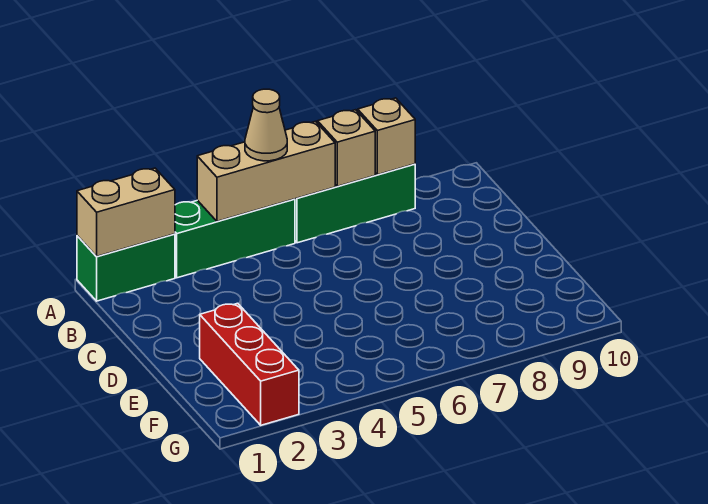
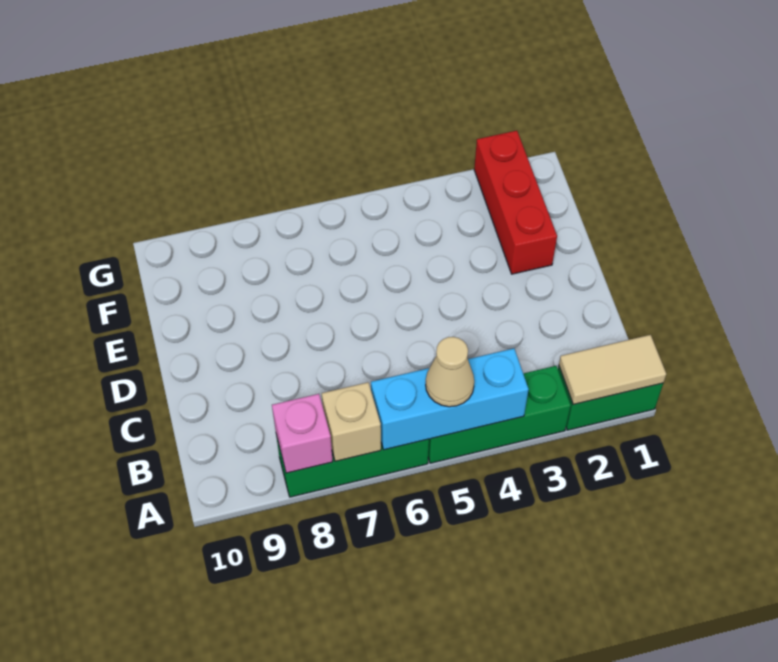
tan 1x2 brick [77,168,175,257] -> tan 1x2 tile [559,335,666,404]
tan 1x3 brick [197,121,335,221] -> cyan 1x3 brick [371,348,529,450]
tan 1x1 brick [358,98,415,175] -> pink 1x1 brick [272,394,333,473]

